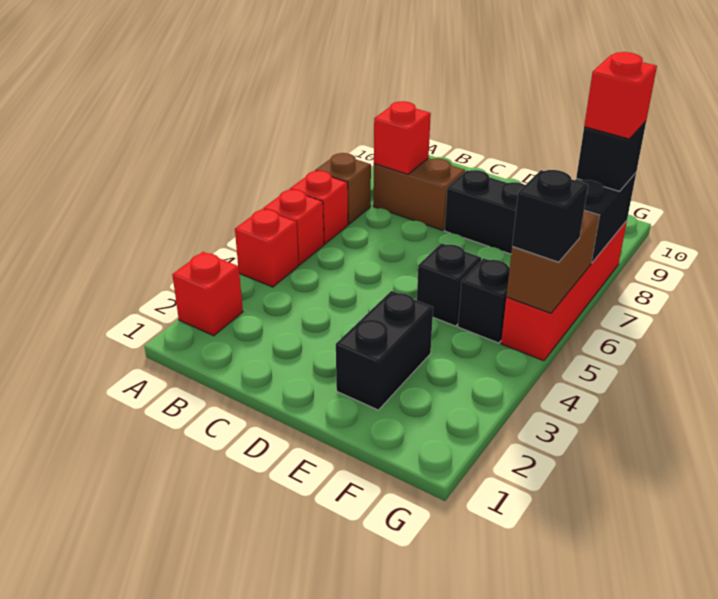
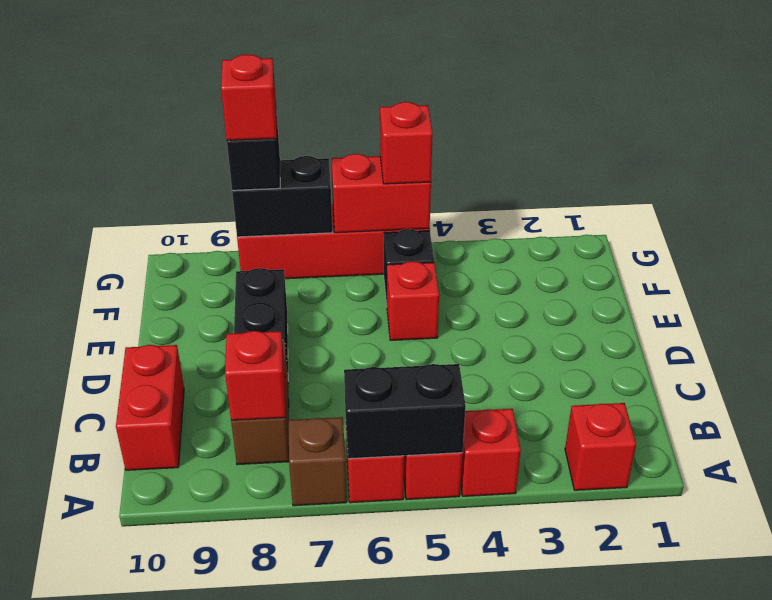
none -> red 1x2 brick [116,345,184,470]
black 1x2 brick [336,291,433,410] -> black 1x2 brick moved to [344,364,466,459]
black 1x1 brick [417,243,481,326] -> red 1x1 brick [387,261,439,340]
brown 1x2 brick [506,210,600,313] -> red 1x2 brick [331,154,431,233]
black 1x1 brick [512,170,588,262] -> red 1x1 brick [380,102,433,184]

